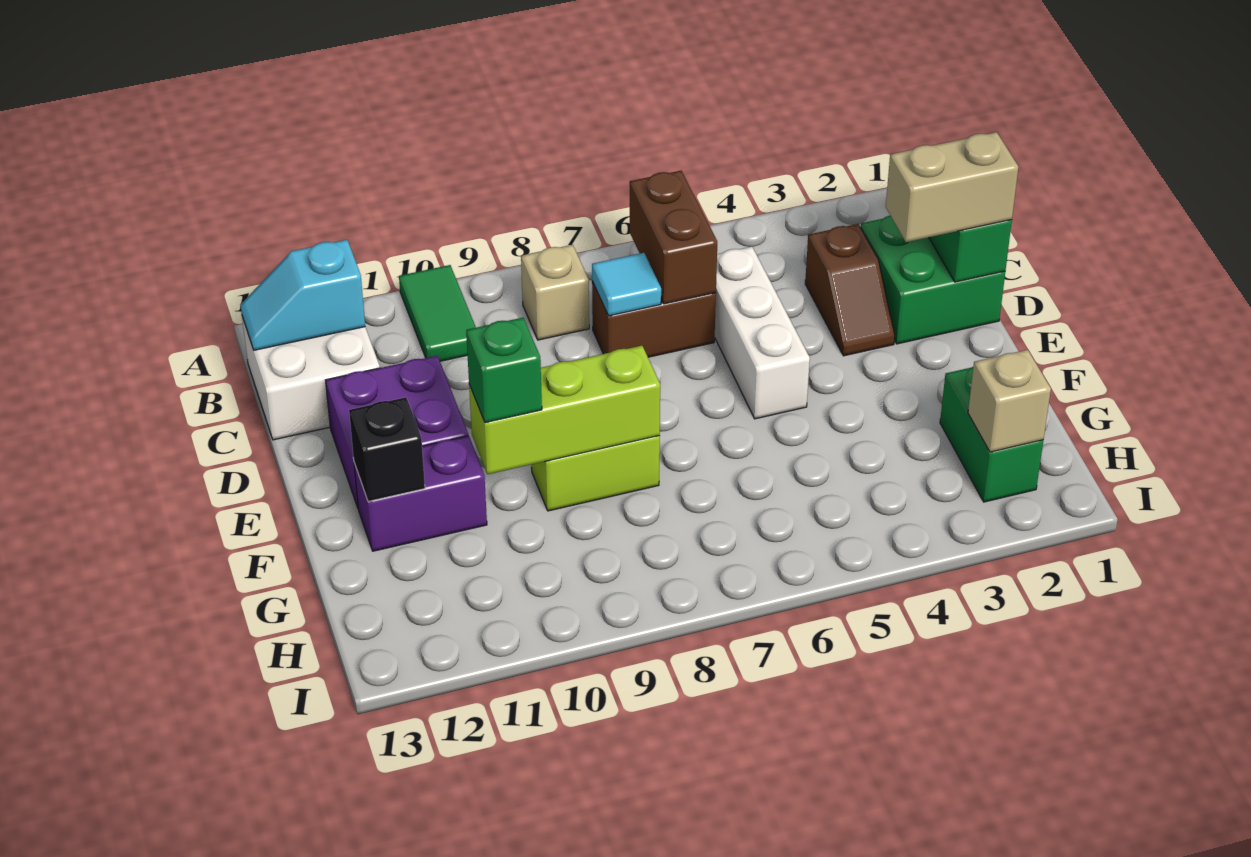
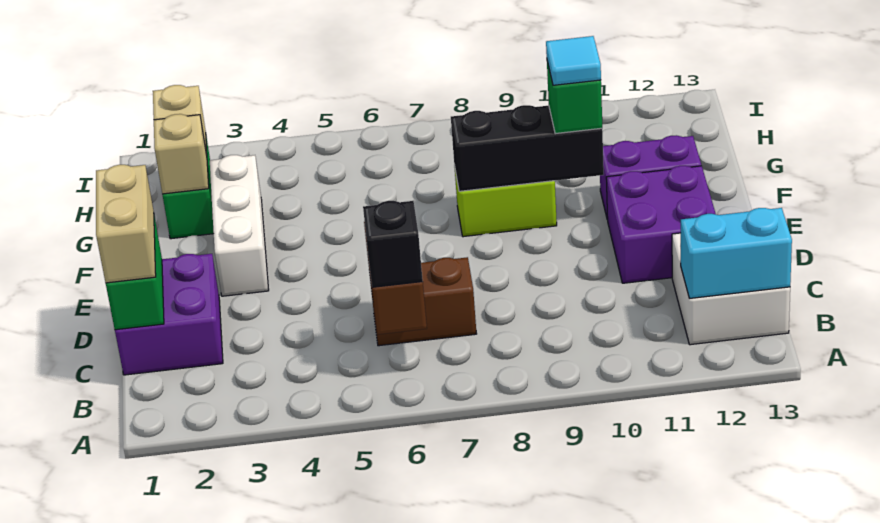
green 1x2 tile [399,265,476,361] -> none
tan 1x1 brick [521,245,589,340] -> tan 1x1 brick moved to [154,114,209,194]
cyan 1x2 slope [240,240,365,350] -> cyan 1x2 brick [681,208,792,298]
green 2x2 brick [861,216,1005,344] -> purple 2x2 brick [115,254,223,375]
brown 1x2 slope [805,224,895,356] -> none
white 1x3 brick [715,247,810,419] -> white 1x3 brick moved to [210,155,269,296]
cyan 1x1 tile [592,253,661,316] -> cyan 1x1 tile moved to [546,36,601,85]
tan 1x2 brick [886,132,1018,242] -> tan 1x2 brick turned to [96,165,156,283]
lime 1x3 brick [469,346,660,474] -> black 1x3 brick [451,105,604,191]
black 1x1 brick [349,397,425,501] -> black 1x1 brick moved to [363,201,423,287]

